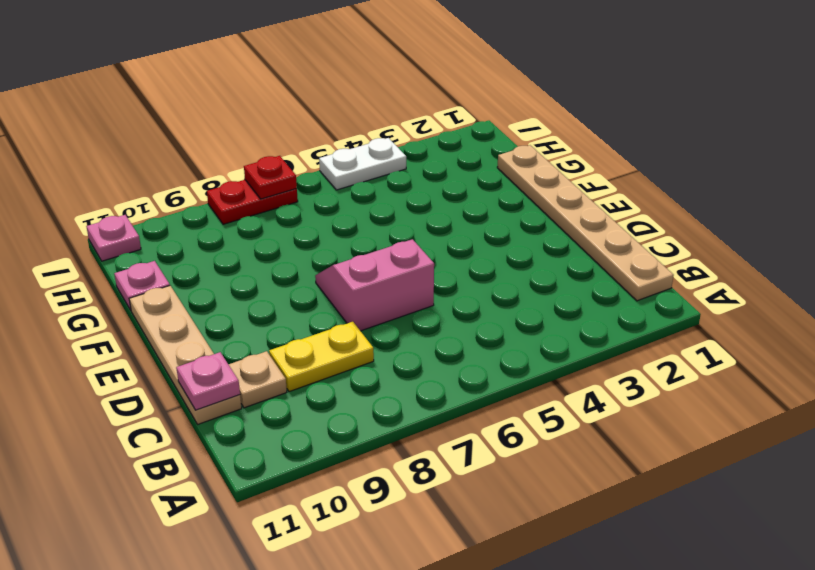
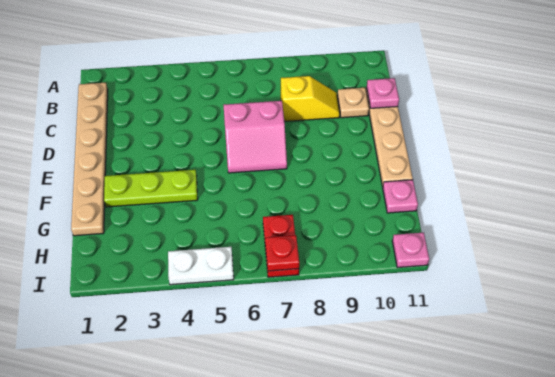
yellow 1x2 plate [269,322,374,392] -> yellow 1x2 slope [281,76,340,122]
none -> lime 1x3 plate [104,170,198,207]
red 1x2 plate [207,180,298,224] -> red 1x2 plate turned to [263,215,299,277]

